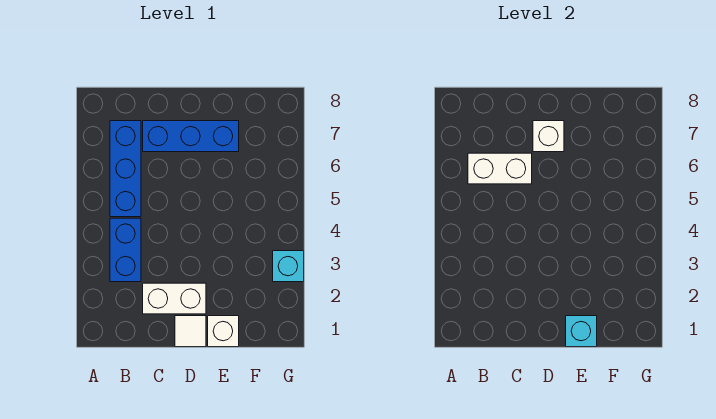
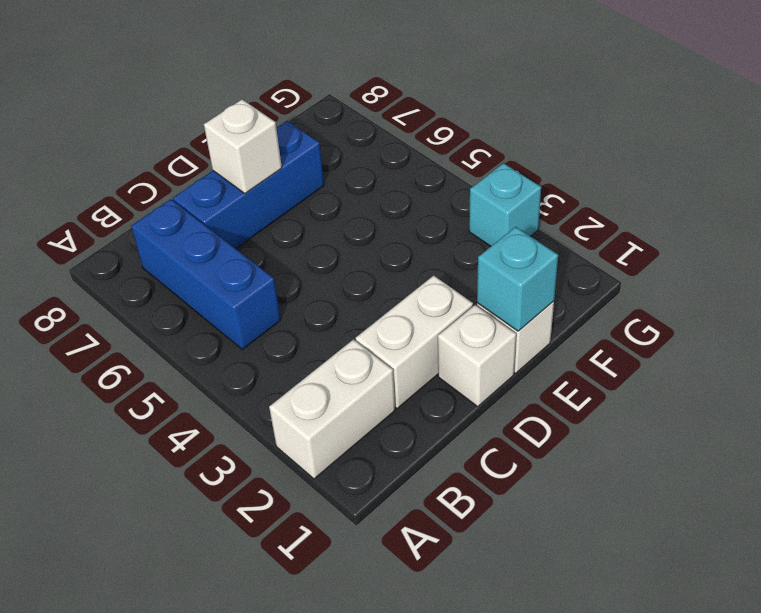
blue 1x2 brick [110,218,141,282] -> none
white 1x2 brick [468,153,532,184] -> white 1x2 brick moved to [269,340,395,479]
white 1x1 tile [175,316,206,347] -> white 1x1 brick [438,305,516,407]

